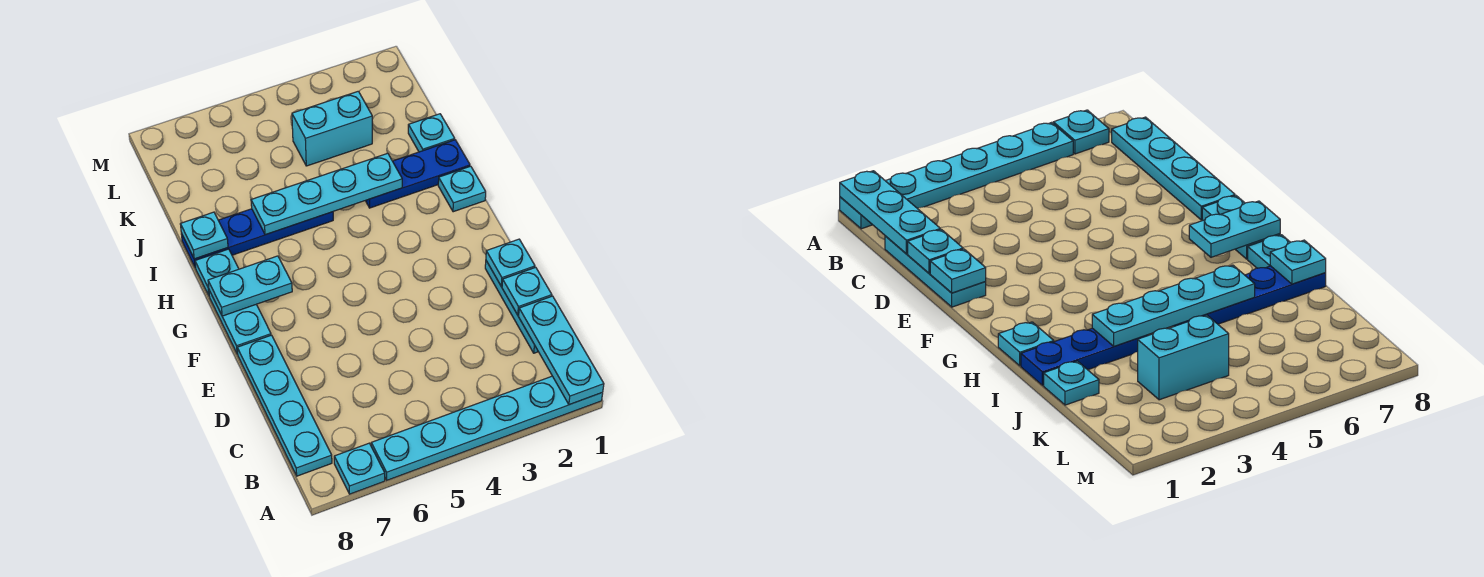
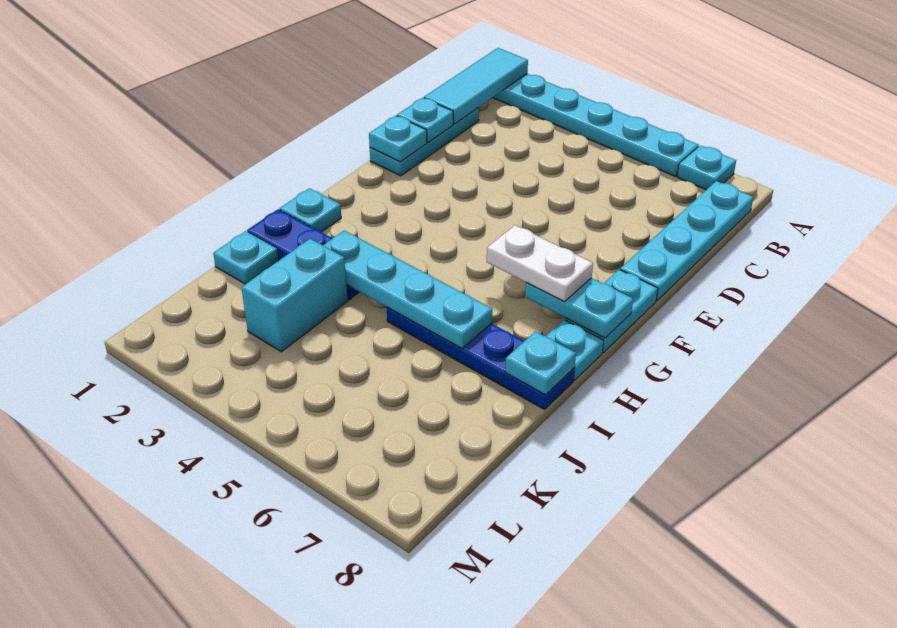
cyan 1x3 plate [519,296,604,405] -> cyan 1x3 tile [424,48,528,124]
none -> white 1x2 plate [487,225,593,302]
cyan 1x2 brick [292,91,372,166] -> cyan 1x2 brick turned to [241,239,347,352]

